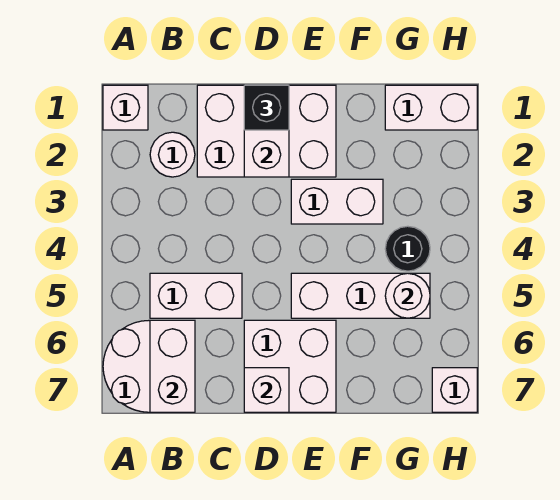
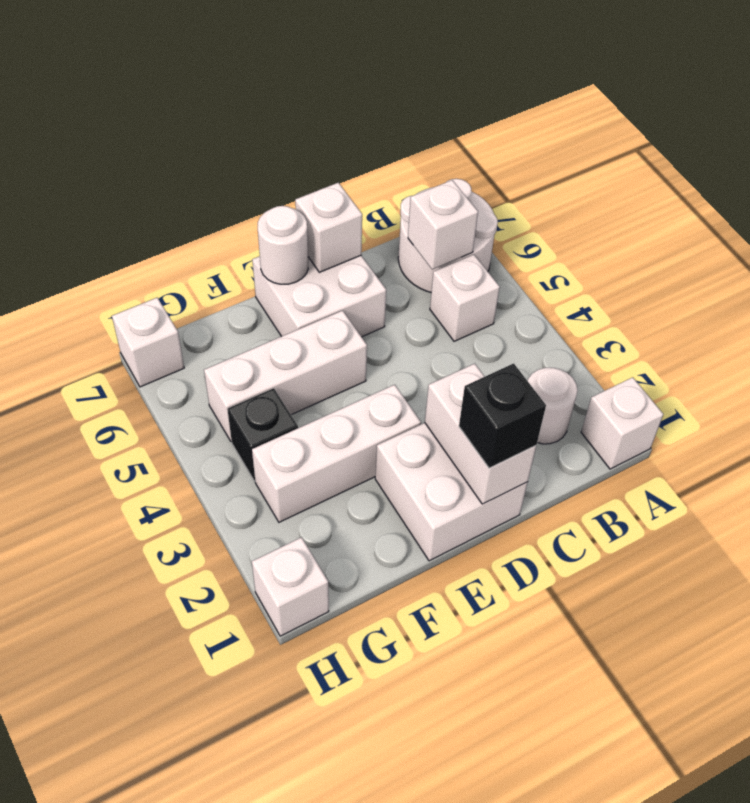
white 1x2 brick [150,273,242,318] -> white 1x1 brick [430,255,500,341]
white 1x2 brick [150,320,195,412] -> white 1x1 brick [408,180,478,269]
white 2x3 brick [197,85,336,177] -> white 2x2 brick [375,423,528,561]
white 1x2 brick [291,179,383,224] -> white 1x3 brick [252,385,421,522]
white 1x2 brick [385,85,477,130] -> white 1x1 brick [252,537,329,636]
black 1x1 round brick [385,226,430,271] -> black 1x1 brick [227,388,298,481]
white 1x1 round brick [385,273,430,318] -> white 1x1 round brick moved to [258,206,308,284]

